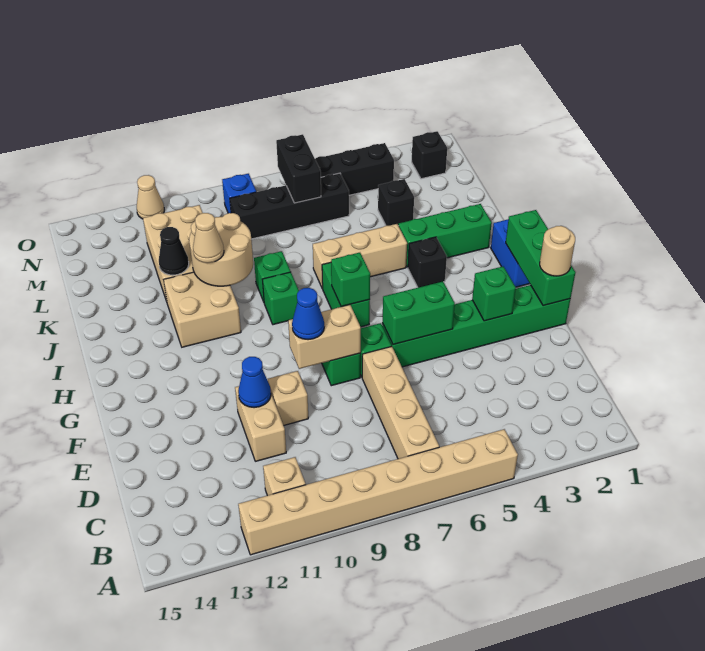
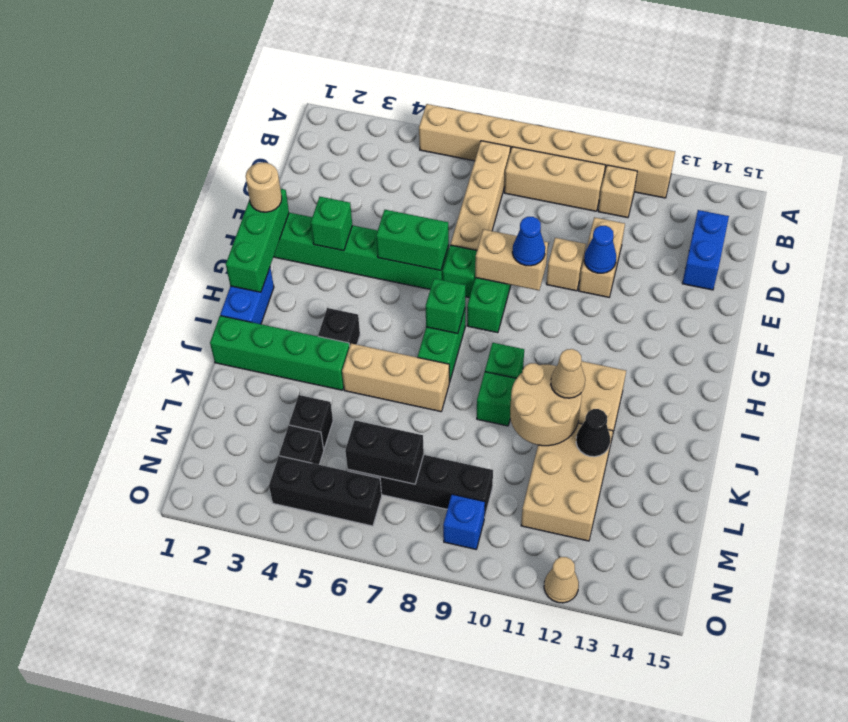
none -> tan 1x3 brick [504,147,605,211]
none -> blue 1x2 brick [682,210,729,290]
green 1x3 brick [399,204,492,267] -> green 1x4 brick [210,316,350,390]
black 1x2 brick [276,134,321,203] -> black 1x2 brick turned to [345,420,424,484]
black 1x1 brick [412,131,447,179] -> black 1x1 brick moved to [279,425,324,465]

